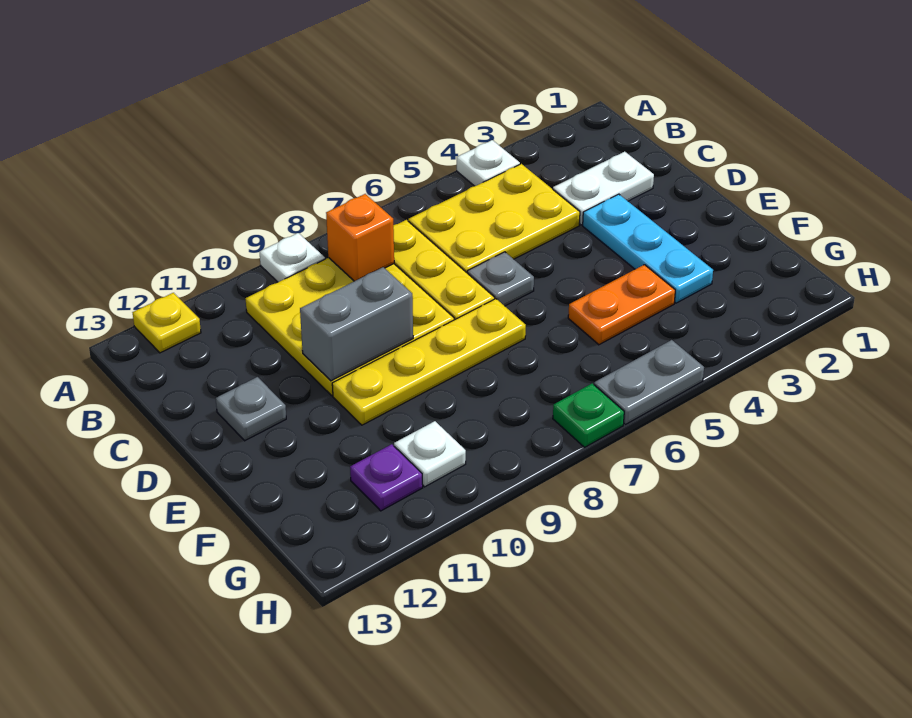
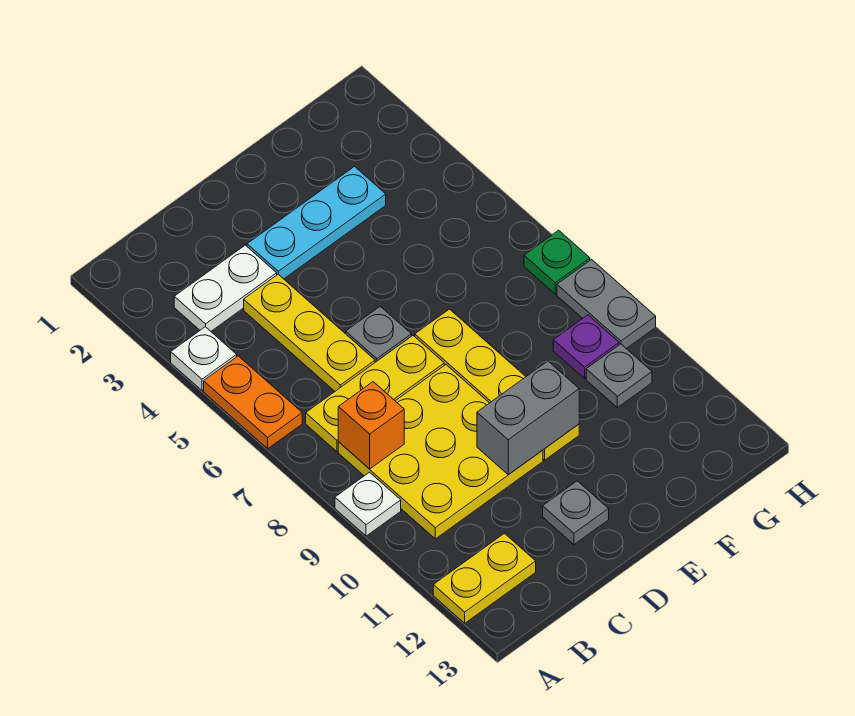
yellow 1x1 plate [133,293,201,353] -> yellow 1x2 plate [433,533,536,623]
yellow 2x3 plate [408,164,580,273] -> yellow 1x3 plate [244,274,375,391]
white 1x2 plate [553,152,654,225] -> white 1x2 plate turned to [174,245,277,331]
grey 1x2 brick [300,267,413,381] -> grey 1x2 brick turned to [477,361,579,475]
orange 1x2 plate [568,265,675,345] -> orange 1x2 plate moved to [204,356,302,449]
white 1x1 plate [394,421,466,487] -> grey 1x1 plate [586,344,652,408]
purple 1x1 plate [350,444,423,511] -> purple 1x1 plate moved to [553,315,619,378]
grey 1x2 plate [594,340,704,424] -> grey 1x2 plate moved to [557,260,656,349]

